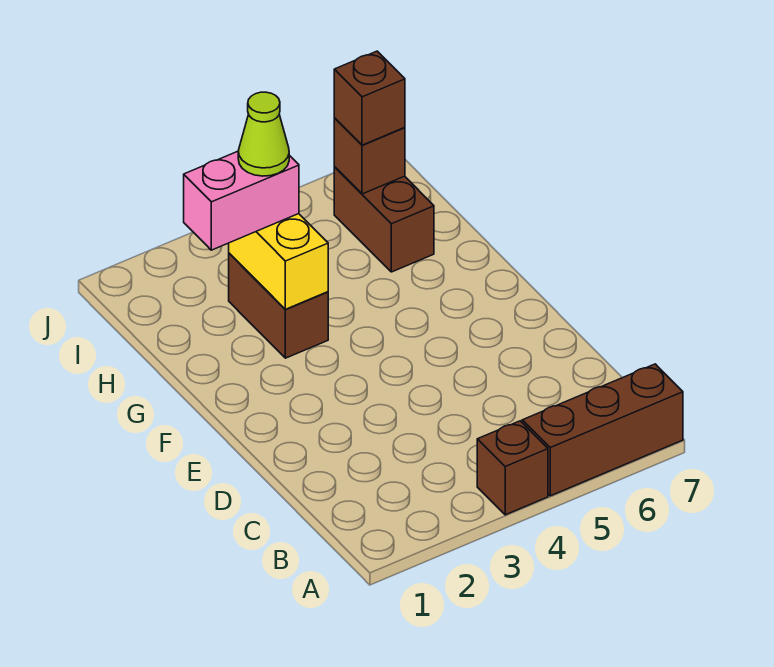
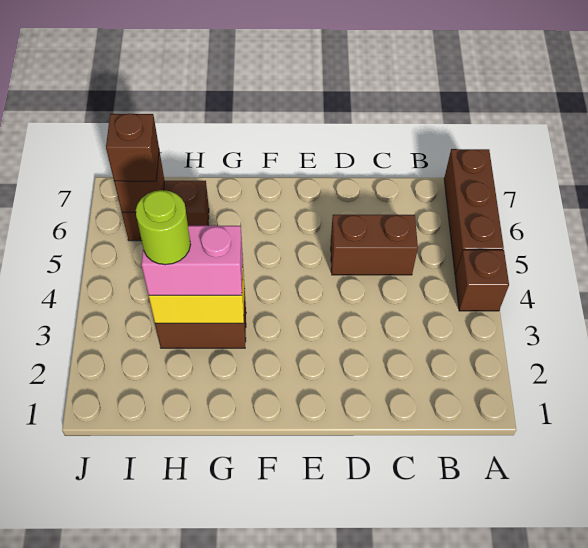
none -> brown 1x2 brick [331,215,418,275]
pink 1x2 brick [184,151,299,250] -> pink 1x2 brick turned to [142,226,243,295]
lime 1x1 cone [238,92,289,176] -> lime 1x1 round brick [136,190,191,265]

